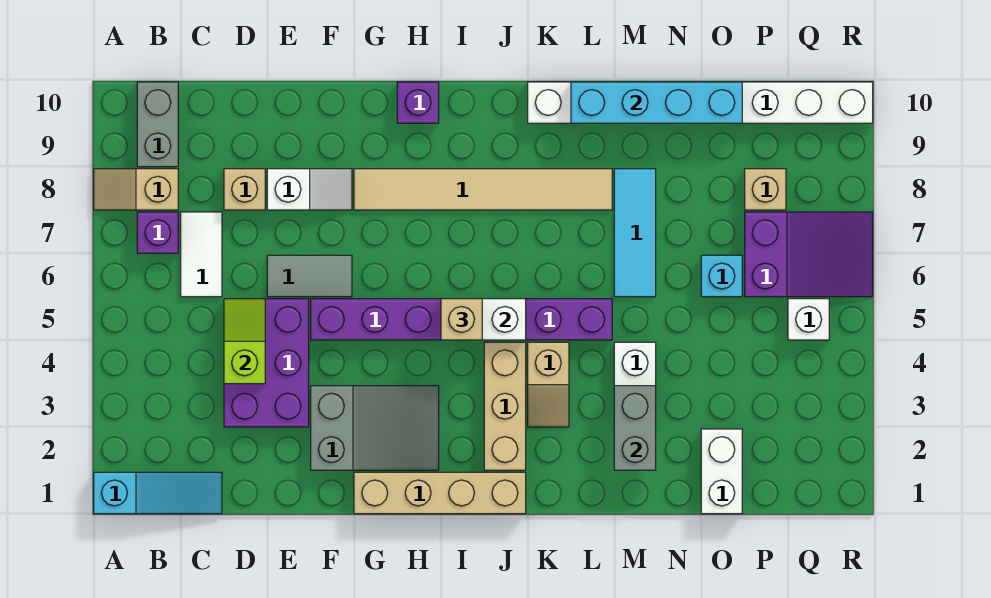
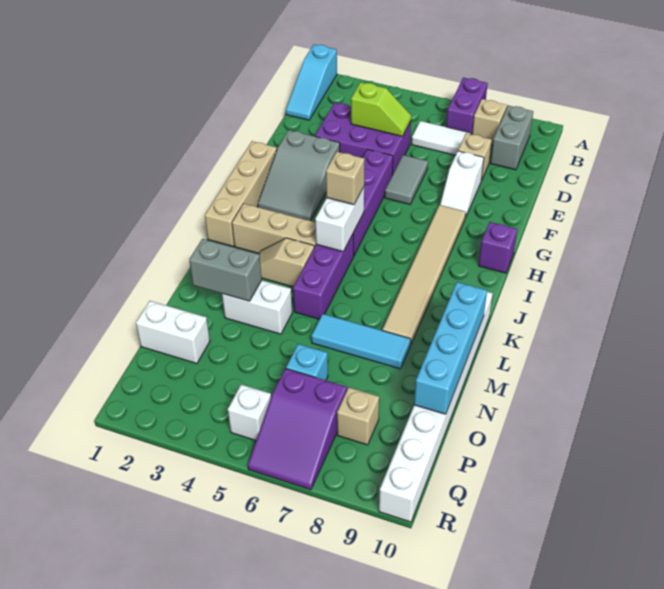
purple 1x1 brick [137,212,178,253] -> purple 1x2 brick [446,78,488,135]
grey 1x2 brick [137,82,178,167] -> grey 1x2 brick turned to [491,106,533,170]

